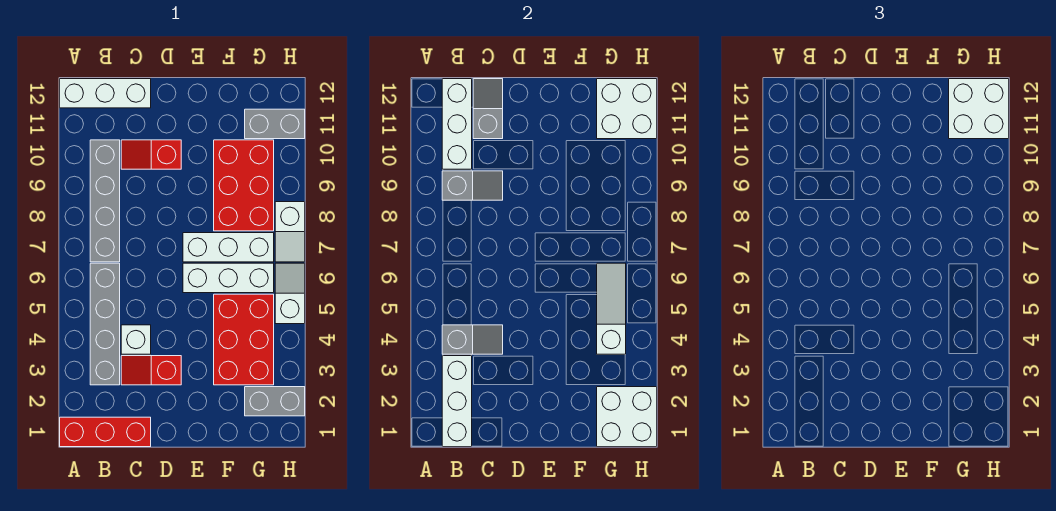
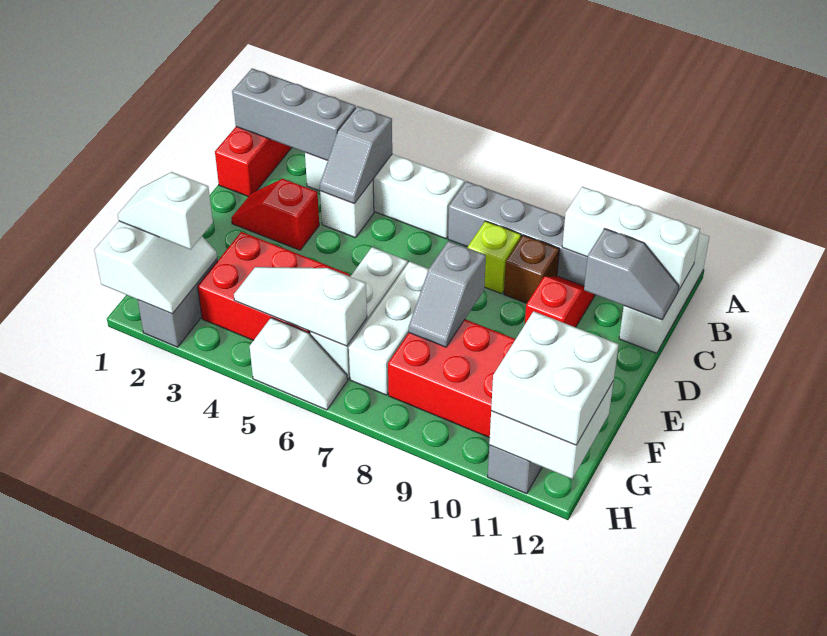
white 1x3 brick [442,356,472,447] -> grey 1x3 brick [232,68,356,161]
grey 1x4 brick [90,263,120,385] -> white 1x4 brick [305,152,465,239]
grey 1x2 slope [442,171,503,200] -> grey 1x2 slope moved to [409,241,486,347]
red 1x2 slope [121,356,181,385] -> red 1x2 slope turned to [231,179,319,250]
none -> lime 1x1 brick [467,221,521,294]
none -> brown 1x1 brick [504,235,559,303]
white 2x2 brick [597,387,657,447] -> white 2x2 slope [94,221,217,314]
white 1x3 slope [597,263,626,354] -> white 1x3 slope turned to [234,267,367,346]
white 1x2 slope [275,202,305,262] -> white 1x2 slope moved to [118,172,213,249]

